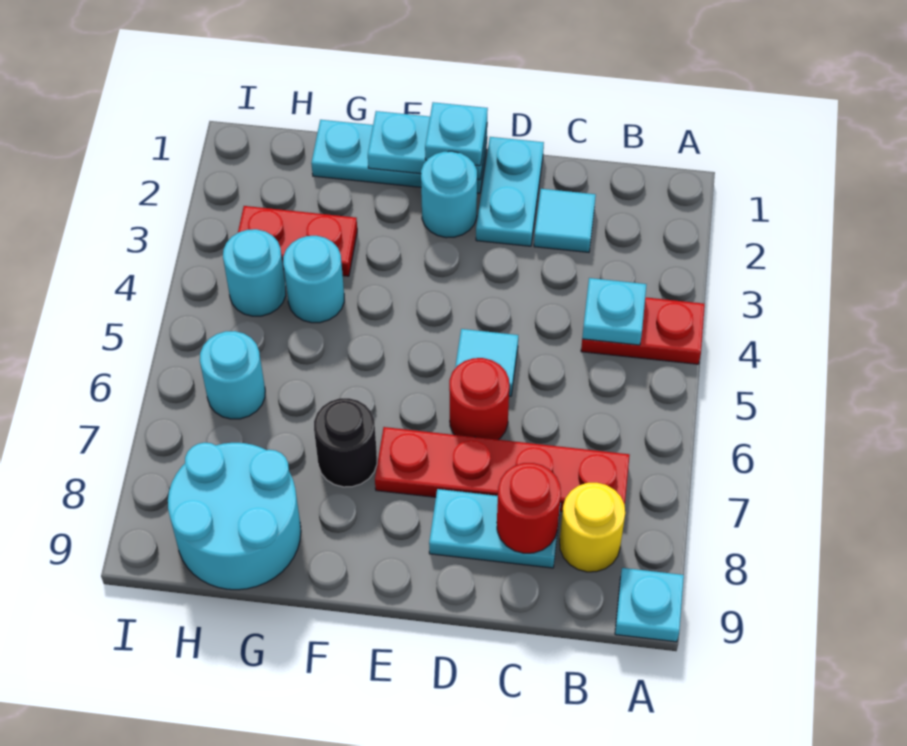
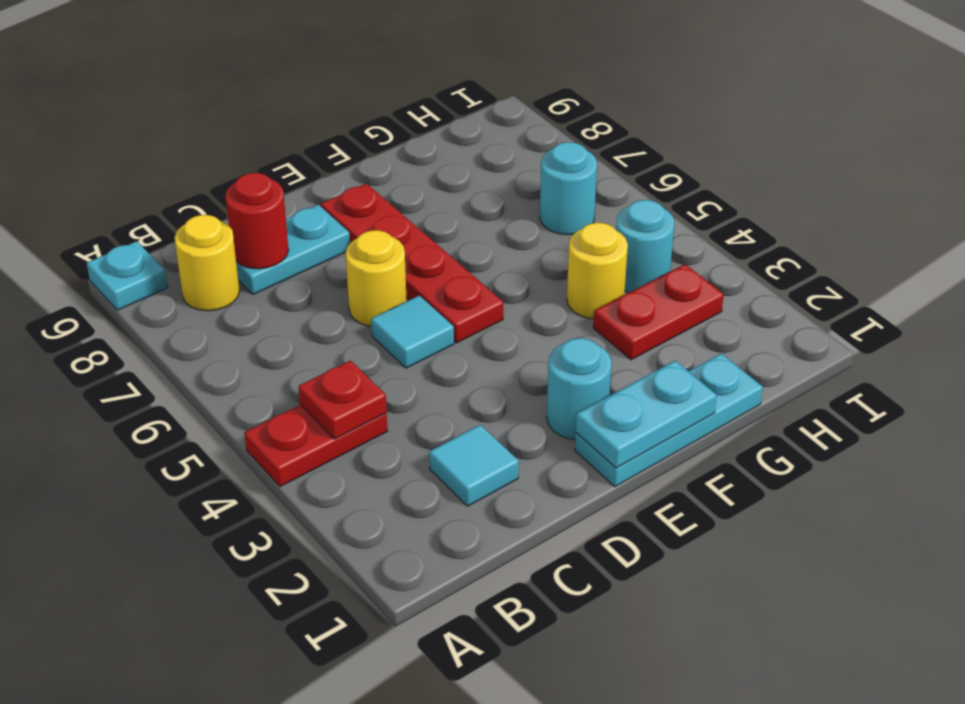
cyan 1x1 plate [582,278,647,345] -> red 1x1 plate [299,361,387,439]
red 1x4 plate [375,427,630,512] -> red 1x4 plate turned to [321,184,503,343]
cyan 1x2 plate [476,137,544,246] -> none
red 1x1 round brick [449,358,509,440] -> yellow 1x1 round brick [346,230,407,326]
cyan 1x1 plate [425,102,488,166] -> none
black 1x1 round brick [314,398,377,487] -> none
cyan 1x1 round brick [283,236,344,323] -> yellow 1x1 round brick [567,223,628,319]
cyan 2x2 round brick [168,443,301,590] -> none

